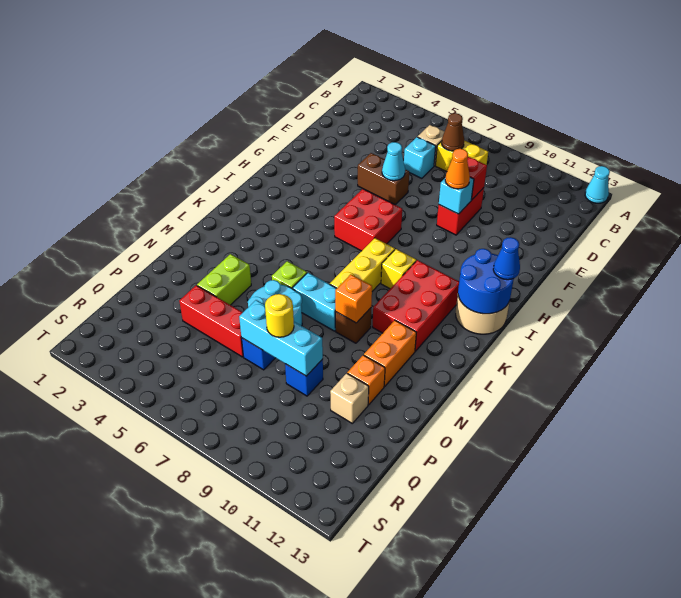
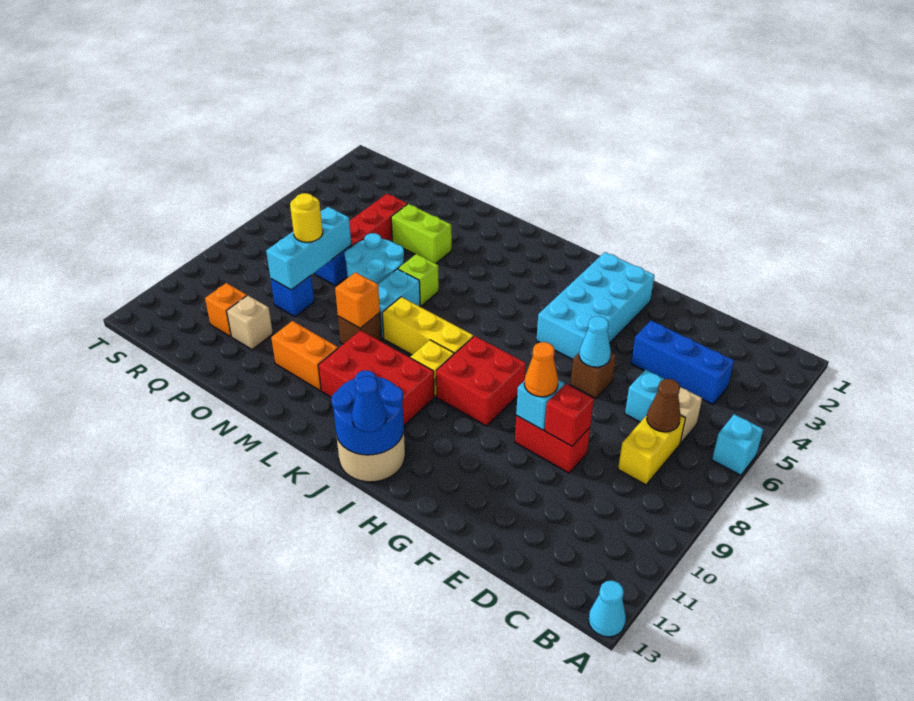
none -> cyan 1x1 brick [712,414,763,475]
none -> blue 1x3 brick [631,321,734,405]
brown 1x2 brick [358,153,409,205] -> brown 1x1 brick [571,352,616,399]
none -> cyan 2x4 brick [536,252,655,360]
red 2x2 brick [334,189,402,251] -> red 2x2 brick moved to [436,336,526,426]
orange 1x1 brick [347,355,385,405] -> orange 1x1 brick moved to [205,283,247,337]

